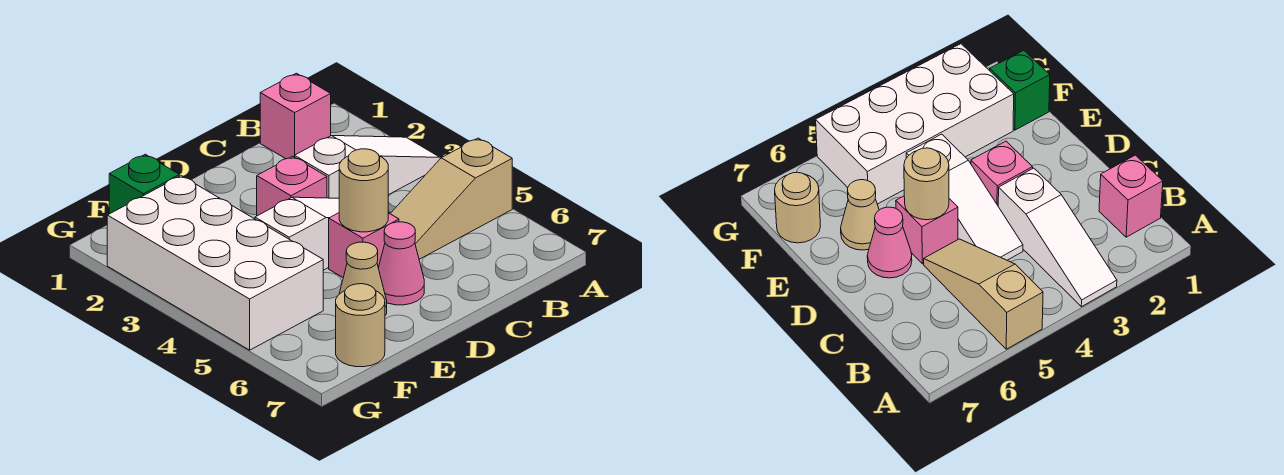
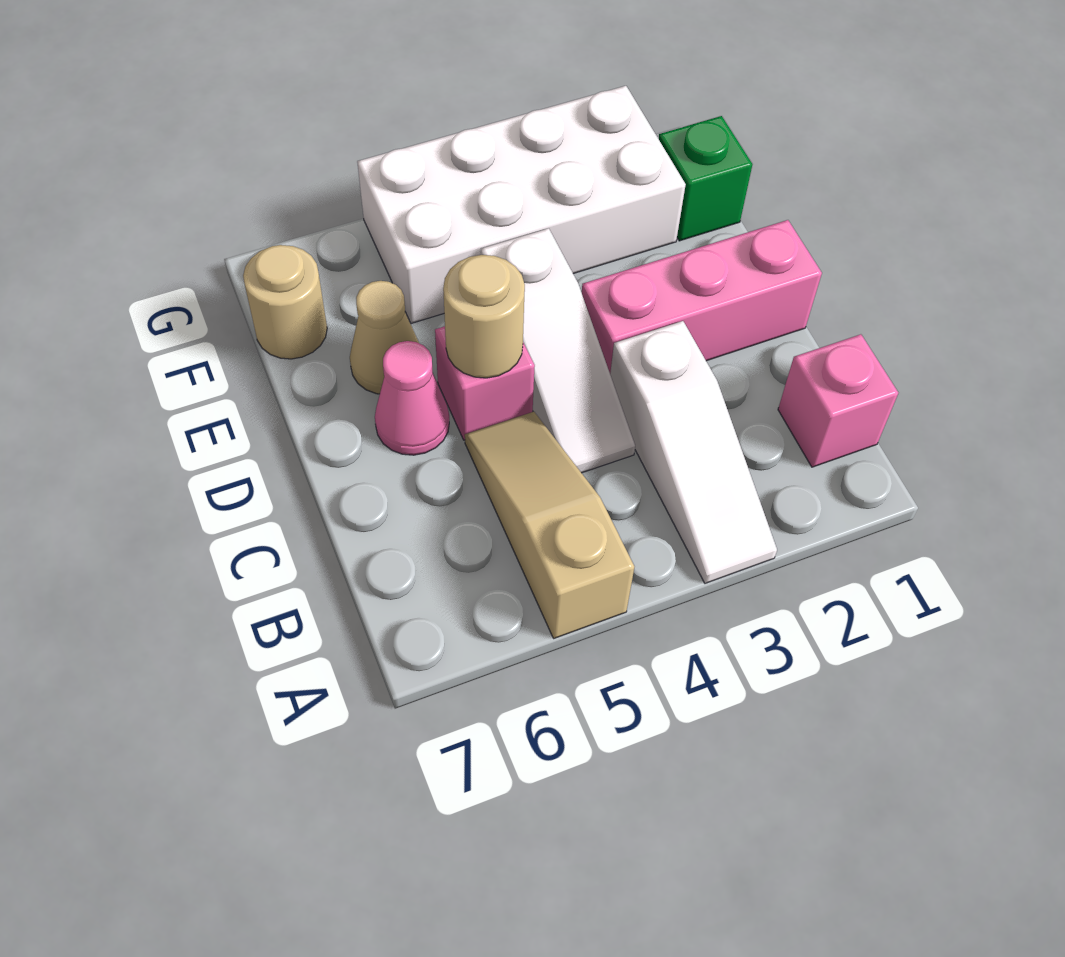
pink 1x1 brick [257,156,327,216] -> pink 1x3 brick [582,220,822,372]

